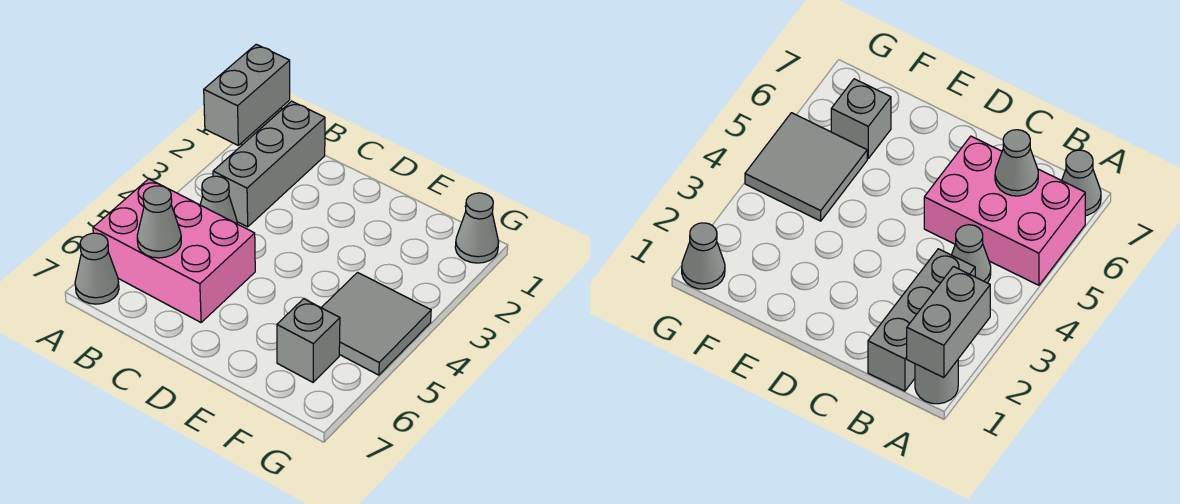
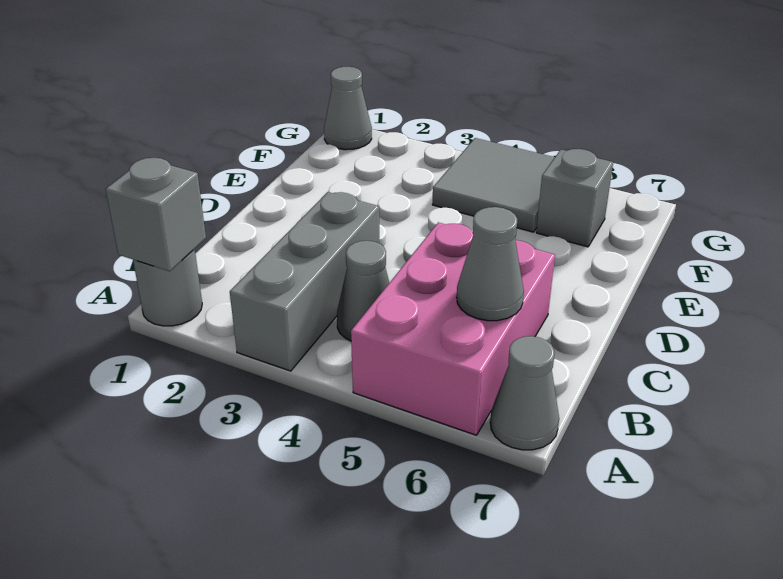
grey 1x2 brick [204,44,290,145] -> grey 1x1 brick [106,158,206,271]
grey 1x3 brick [213,101,325,227] -> grey 1x3 brick turned to [230,192,379,371]

